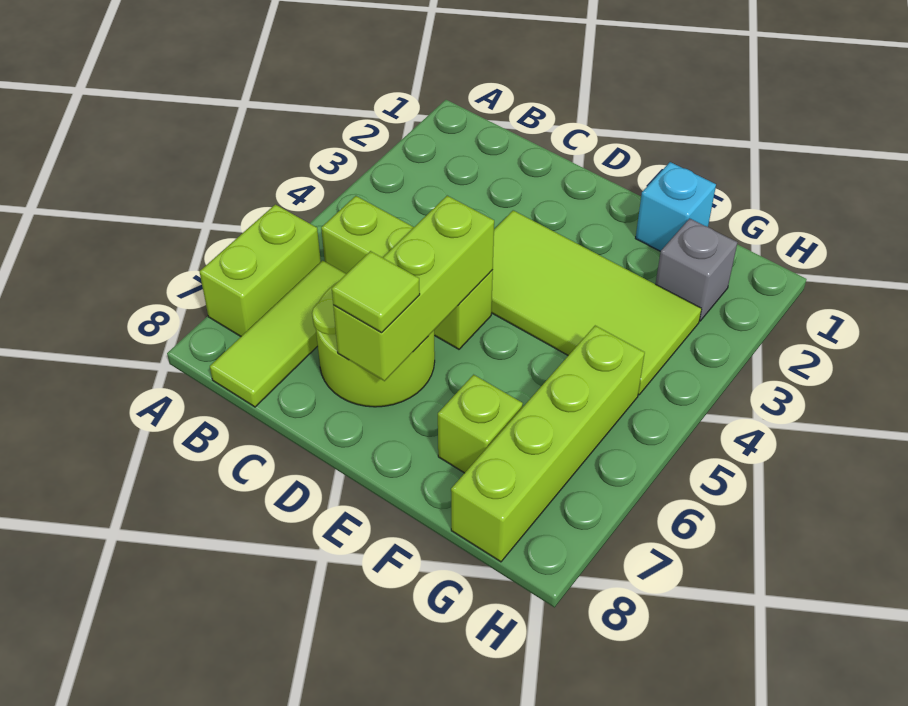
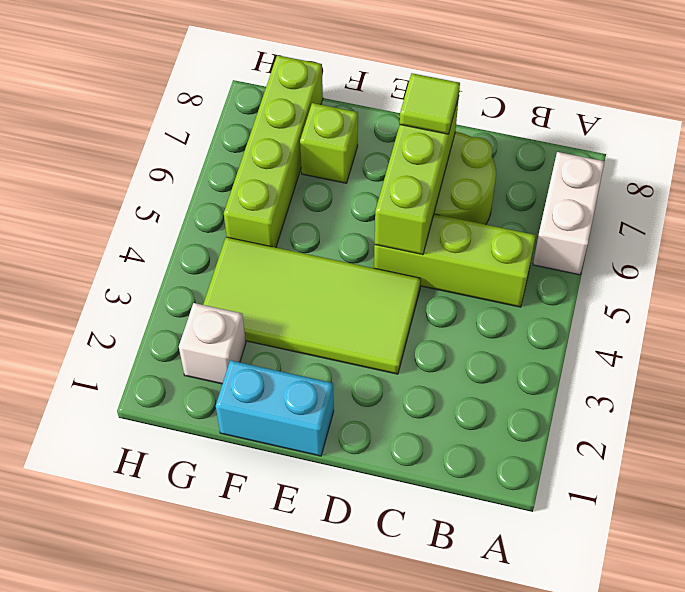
lime 1x2 brick [200,204,321,336] -> white 1x2 brick [533,152,605,275]
lime 1x3 tile [210,260,346,407] -> none
cyan 1x1 brick [636,162,716,251] -> cyan 1x2 brick [216,360,334,456]
grey 1x1 brick [656,218,737,321] -> white 1x1 brick [179,303,246,384]

